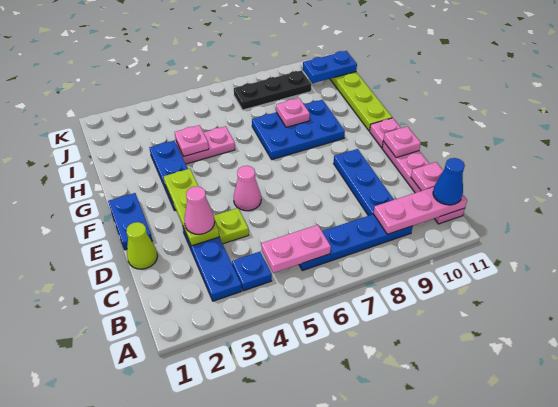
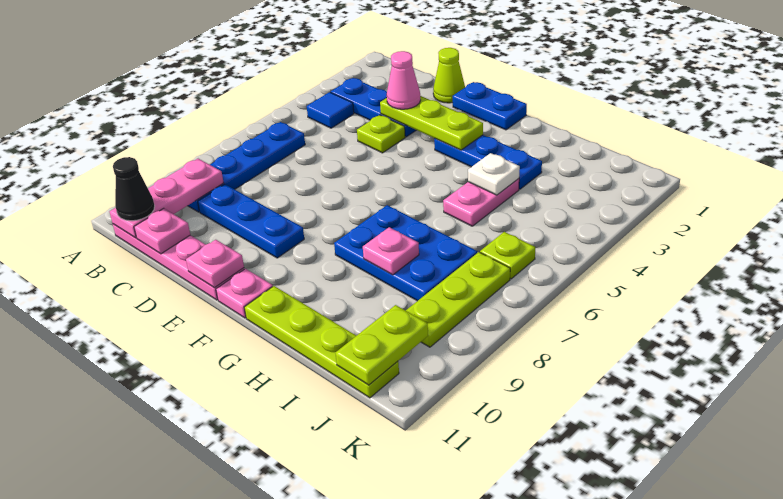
blue 1x1 plate [232,252,272,291] -> blue 1x1 tile [307,92,354,128]
pink 1x2 plate [261,225,331,273] -> none
blue 1x1 cone [433,158,465,205] -> black 1x1 cone [113,157,155,221]
pink 1x1 cone [234,166,261,211] -> none
blue 2x3 plate [252,100,345,160] -> blue 2x3 plate turned to [334,205,477,301]
pink 1x1 plate [175,125,209,156] -> white 1x1 plate [468,153,520,195]
none -> lime 1x1 plate [480,232,535,279]
black 1x3 plate [234,70,311,110] -> lime 1x3 plate [406,252,510,347]
blue 1x2 plate [303,51,357,83] -> lime 1x2 plate [336,305,428,385]

